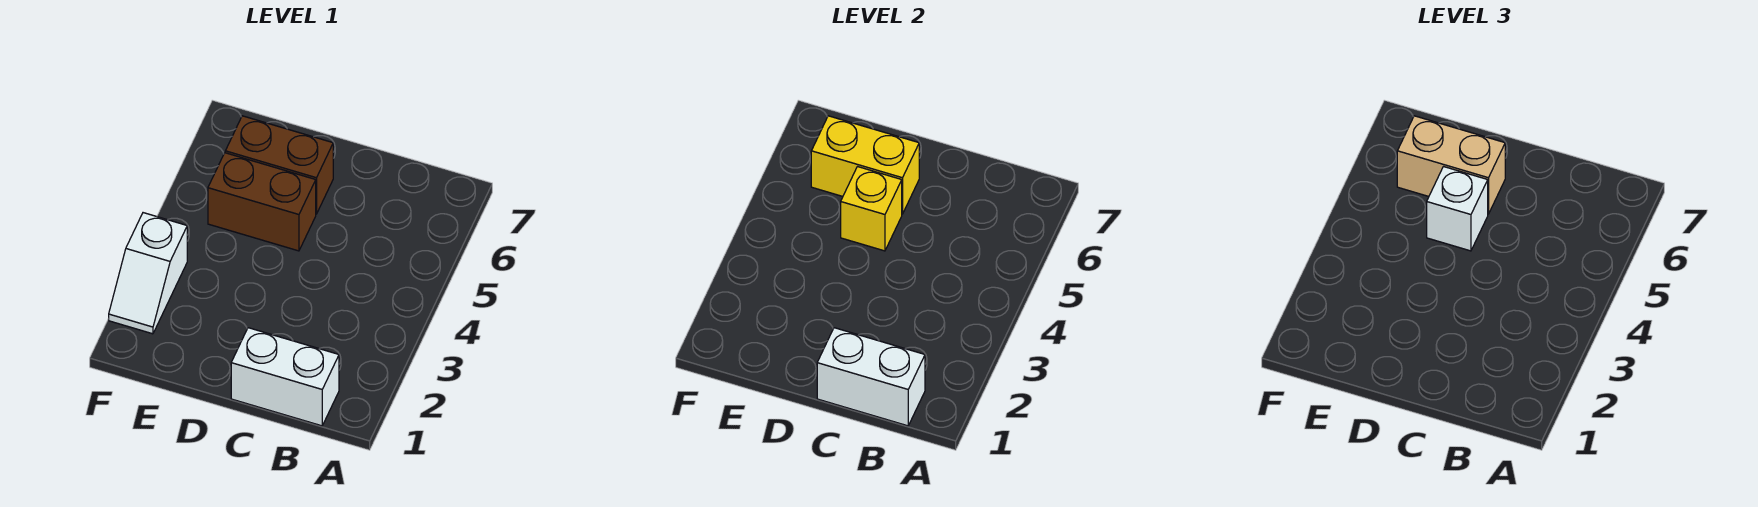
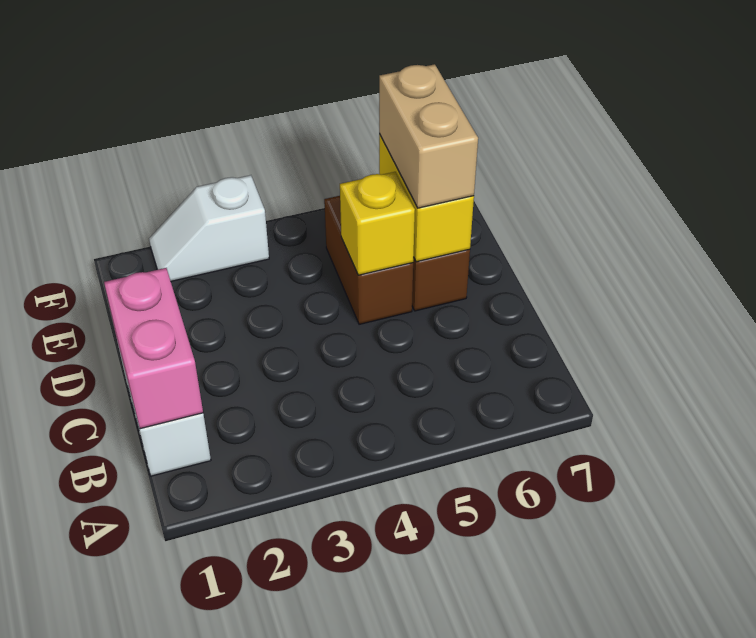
white 1x2 brick [817,328,925,426] -> pink 1x2 brick [104,268,203,429]
white 1x1 brick [1427,167,1488,251] -> none

